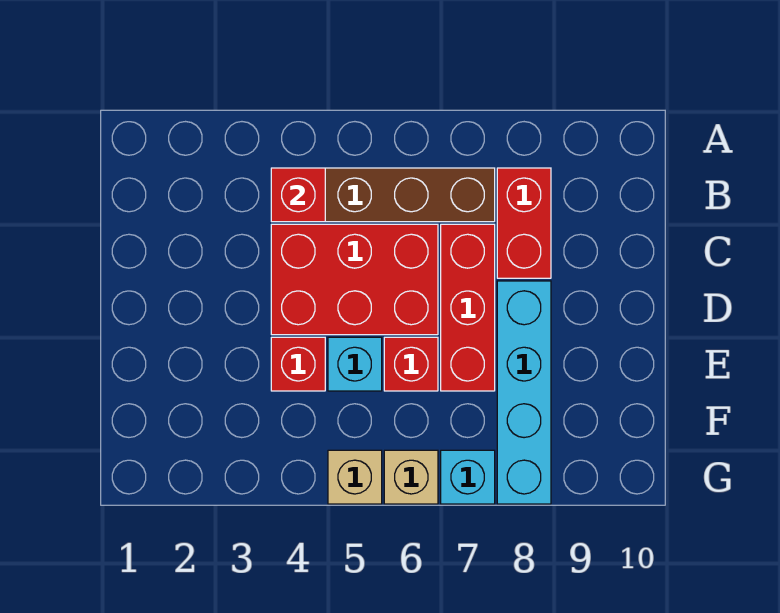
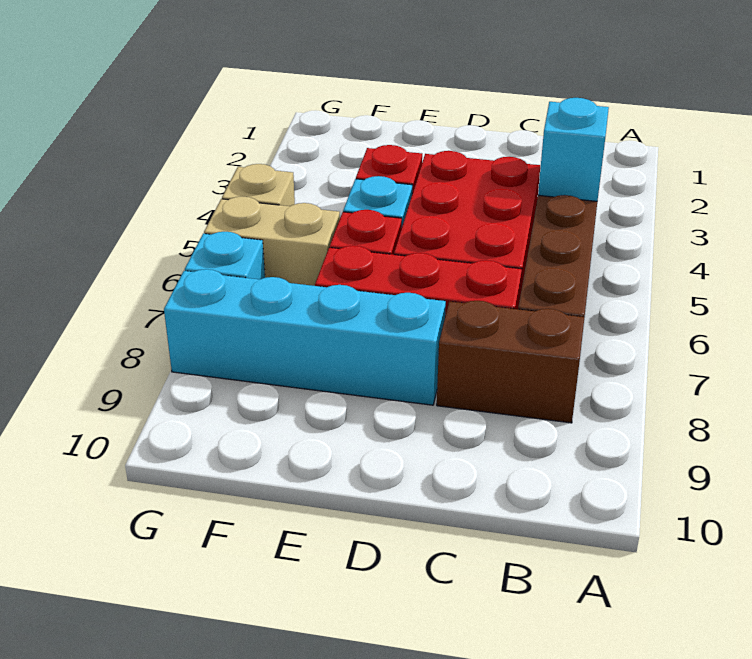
red 1x1 brick [271,168,325,222] -> cyan 1x1 brick [538,98,609,201]
red 1x2 brick [497,168,551,278] -> brown 1x2 brick [437,301,585,423]
tan 1x1 brick [384,450,438,504] -> tan 1x2 brick [204,196,340,286]

